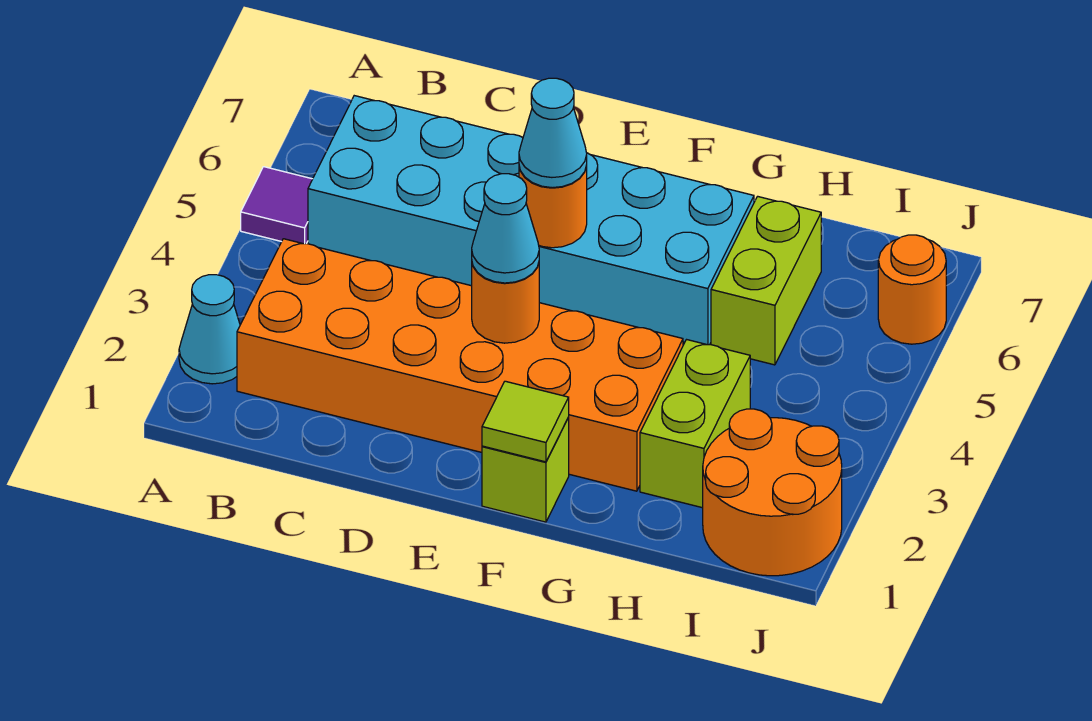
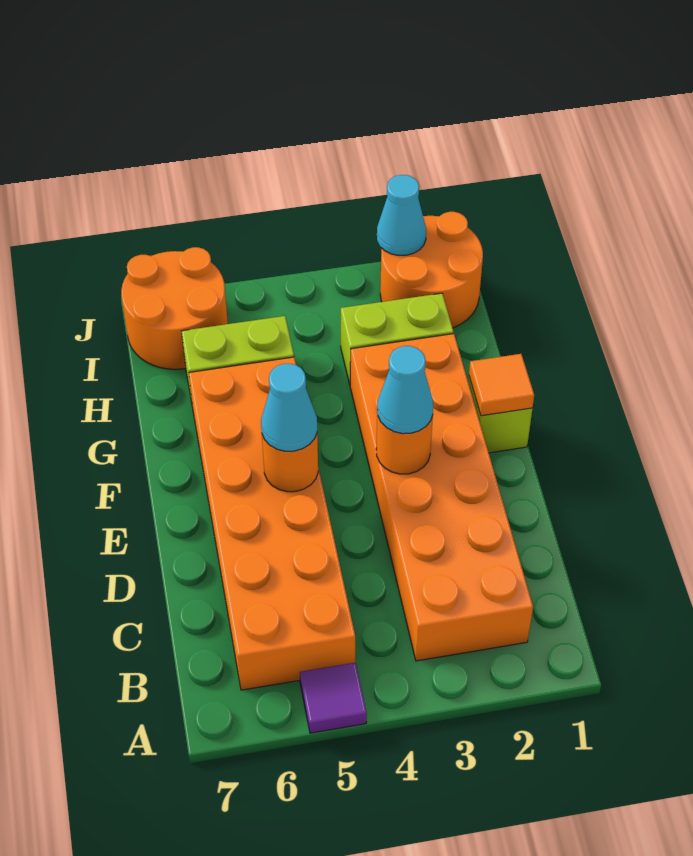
cyan 1x1 cone [179,275,240,384] -> cyan 1x1 cone moved to [377,175,426,255]
cyan 2x6 brick [308,96,754,345] -> orange 2x6 brick [189,357,355,690]
lime 1x1 tile [482,381,569,462] -> orange 1x1 tile [469,354,534,416]
orange 1x1 round brick [878,235,946,344] -> orange 2x2 round brick [121,247,228,369]

